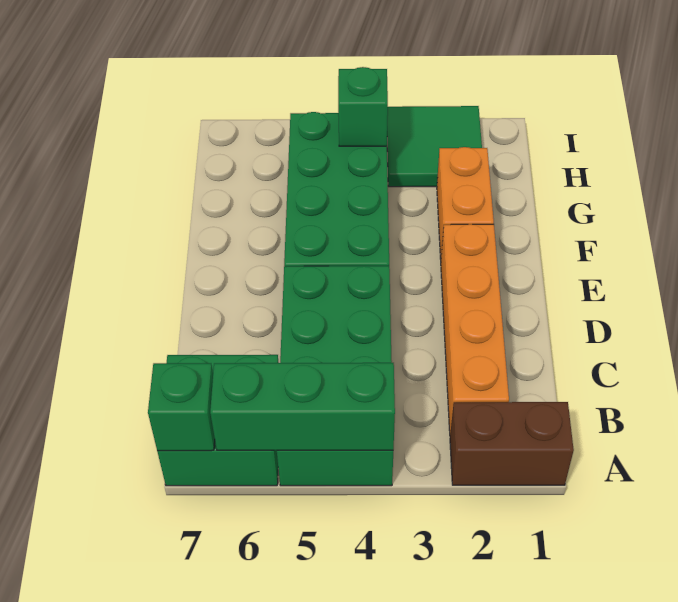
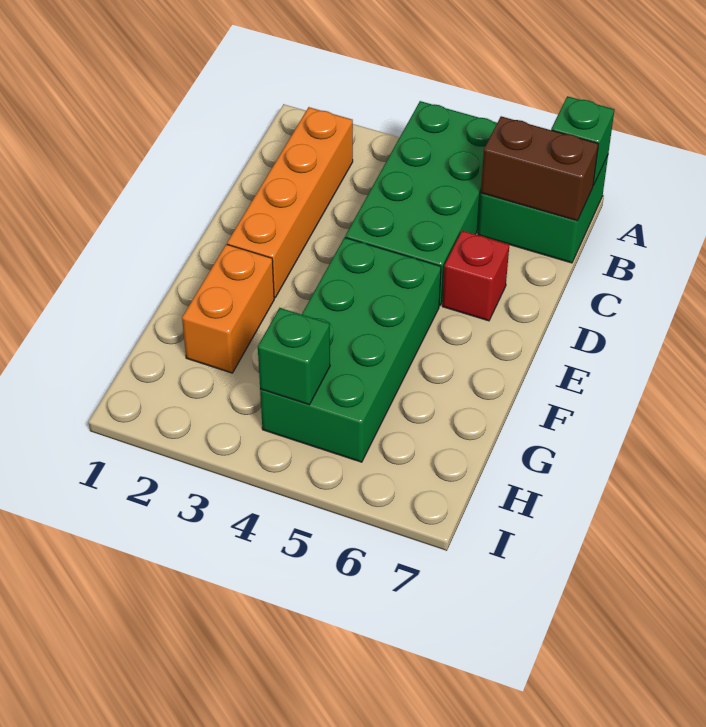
brown 1x2 brick [450,402,574,485] -> brown 1x2 brick moved to [481,116,598,221]
green 1x3 brick [210,363,395,451] -> none
none -> red 1x1 brick [442,231,509,321]
green 2x2 tile [387,106,482,187] -> none

